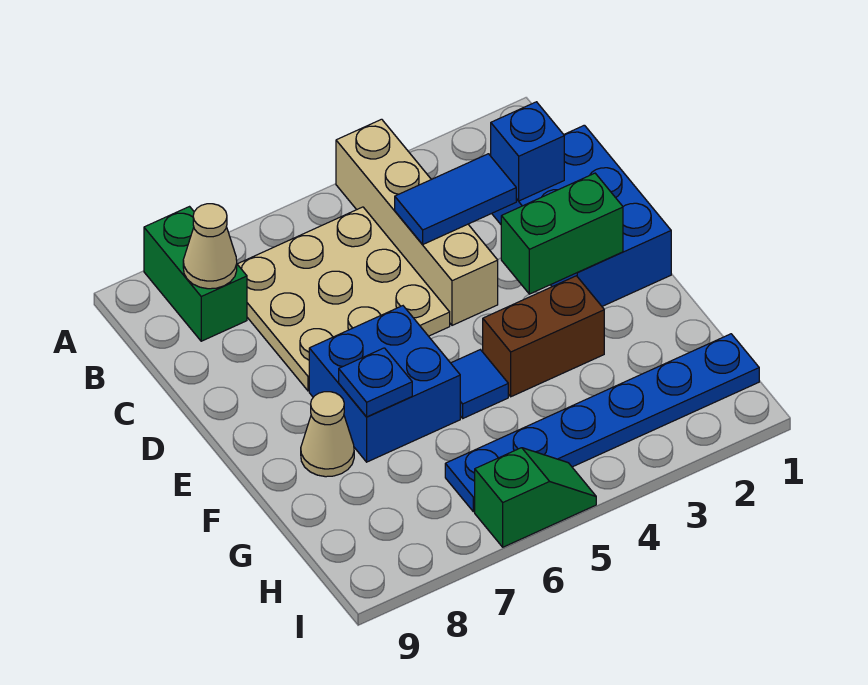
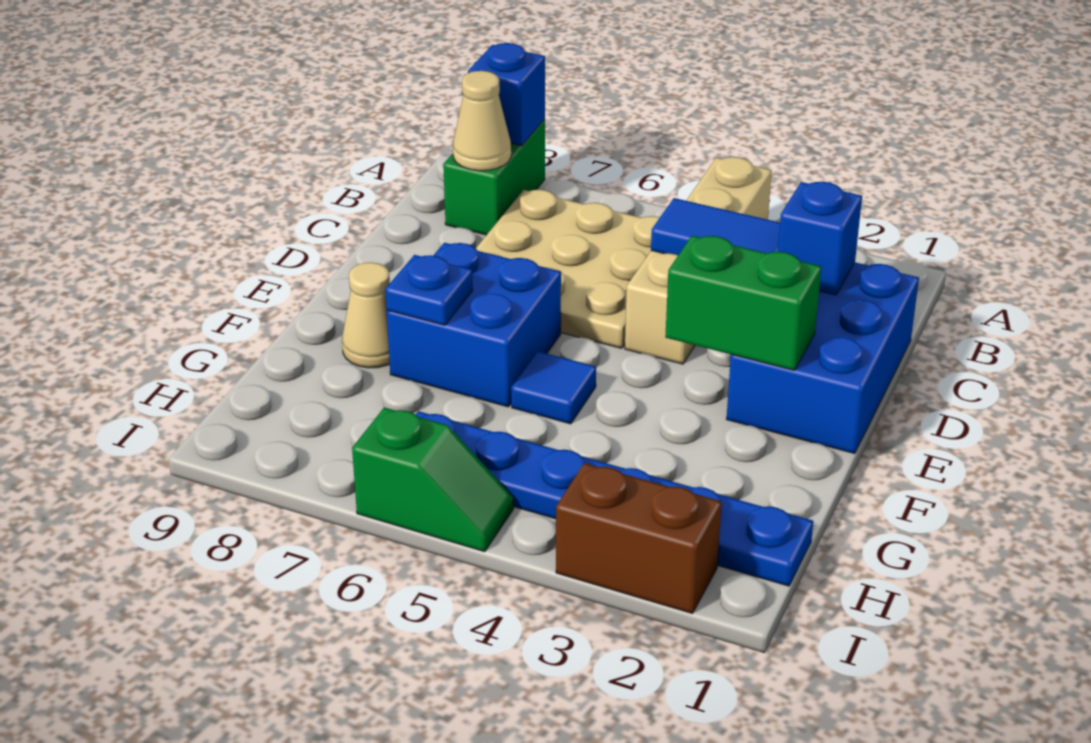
none -> blue 1x1 brick [468,43,545,146]
brown 1x2 brick [483,276,604,397] -> brown 1x2 brick moved to [556,463,722,614]

